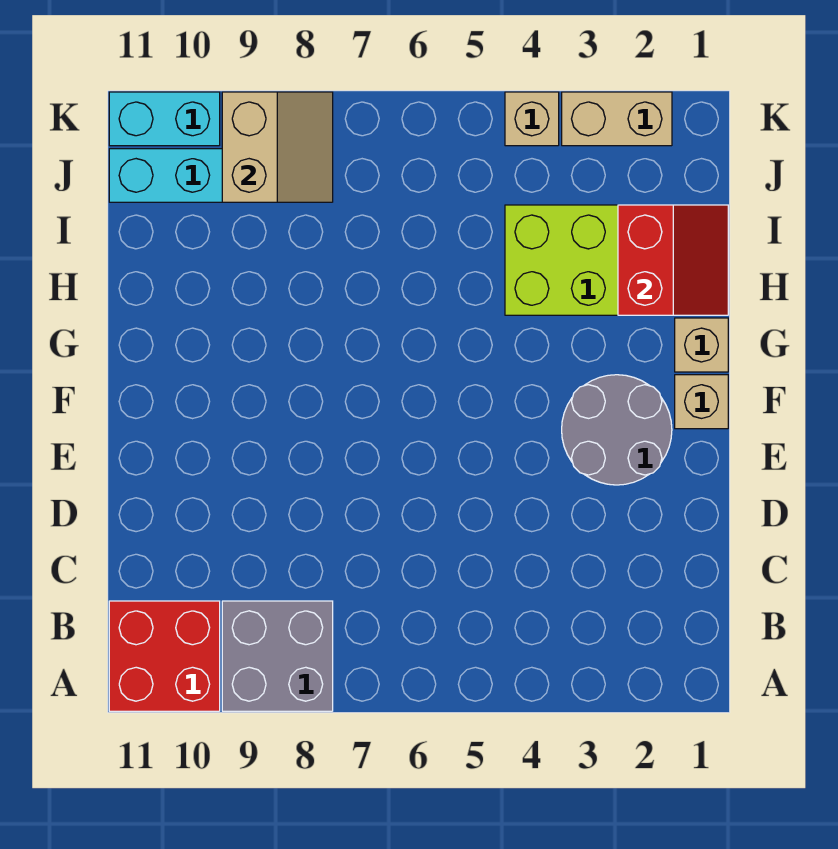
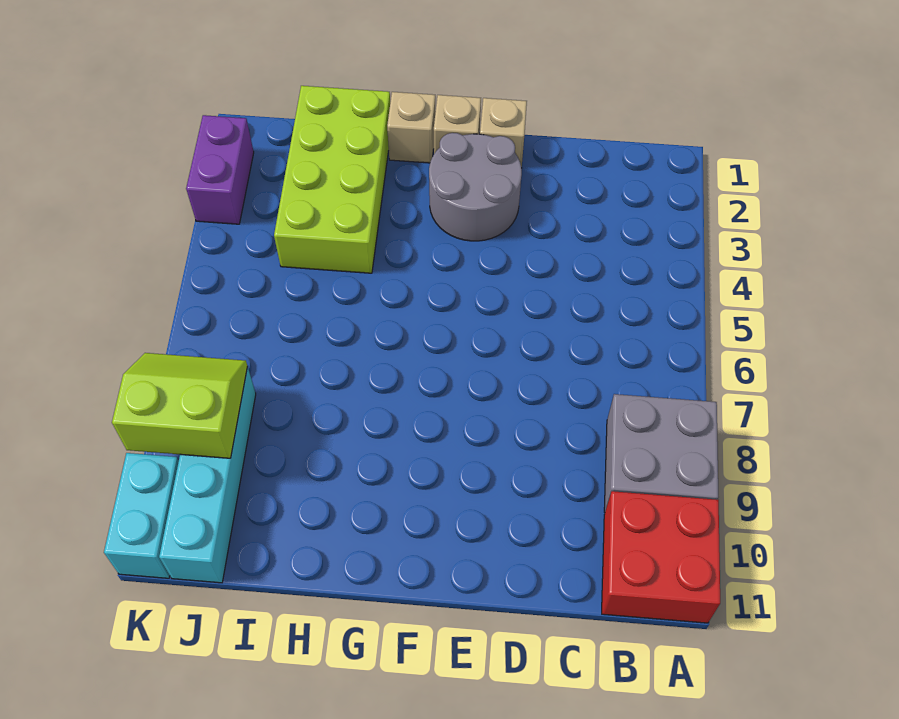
red 2x2 slope [618,205,728,315] -> none
tan 2x2 slope [222,92,333,202] -> lime 2x2 slope [112,353,248,458]
tan 1x2 brick [562,92,672,146] -> purple 1x2 brick [186,115,254,224]
tan 1x1 brick [505,92,559,146] -> tan 1x1 brick moved to [480,98,527,168]

